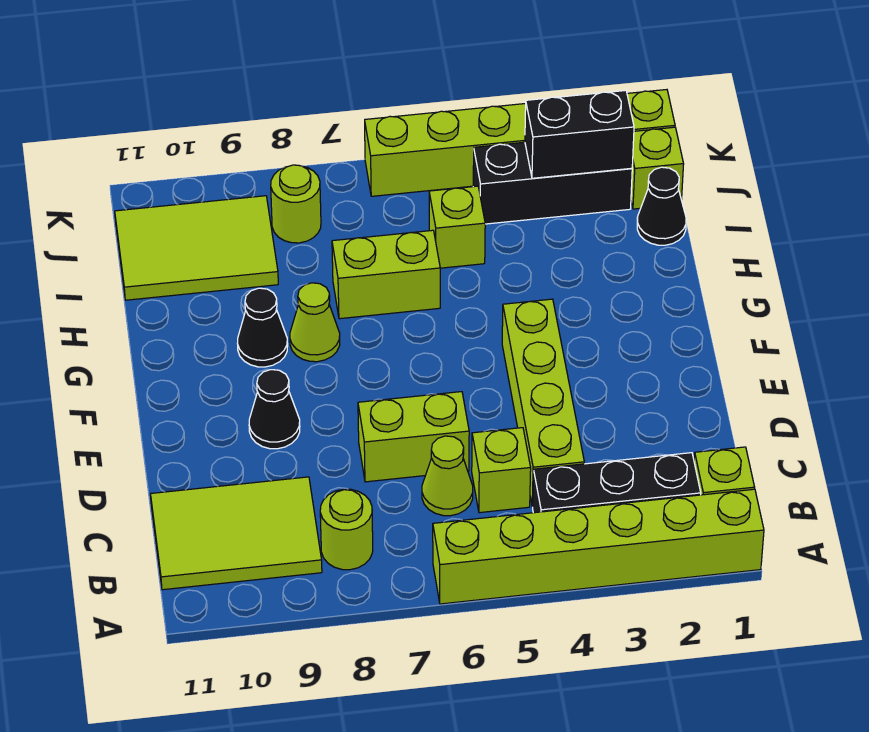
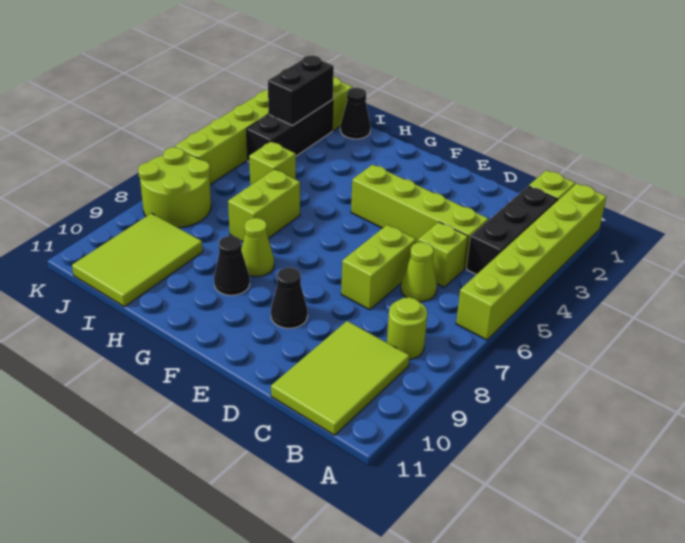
lime 1x1 round brick [271,165,321,243] -> lime 2x2 round brick [138,147,211,228]

